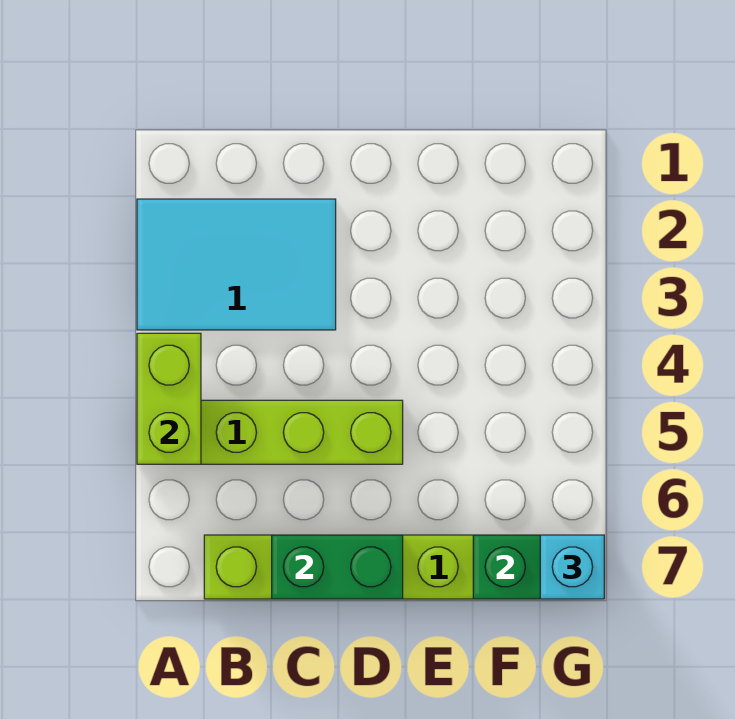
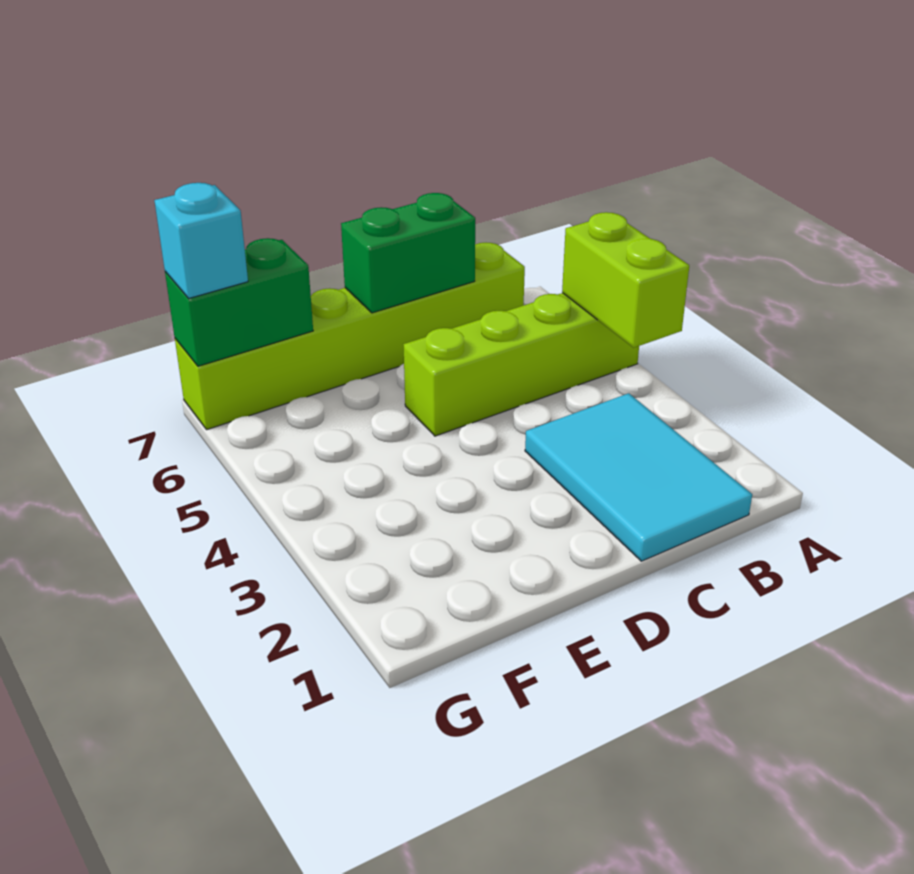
cyan 2x3 tile [137,199,336,330] -> cyan 2x3 tile turned to [525,393,752,561]

